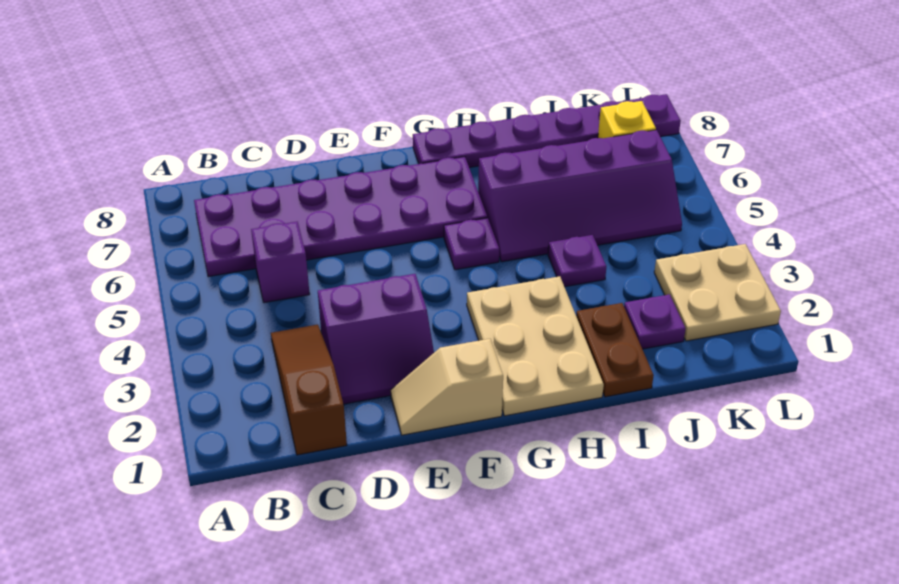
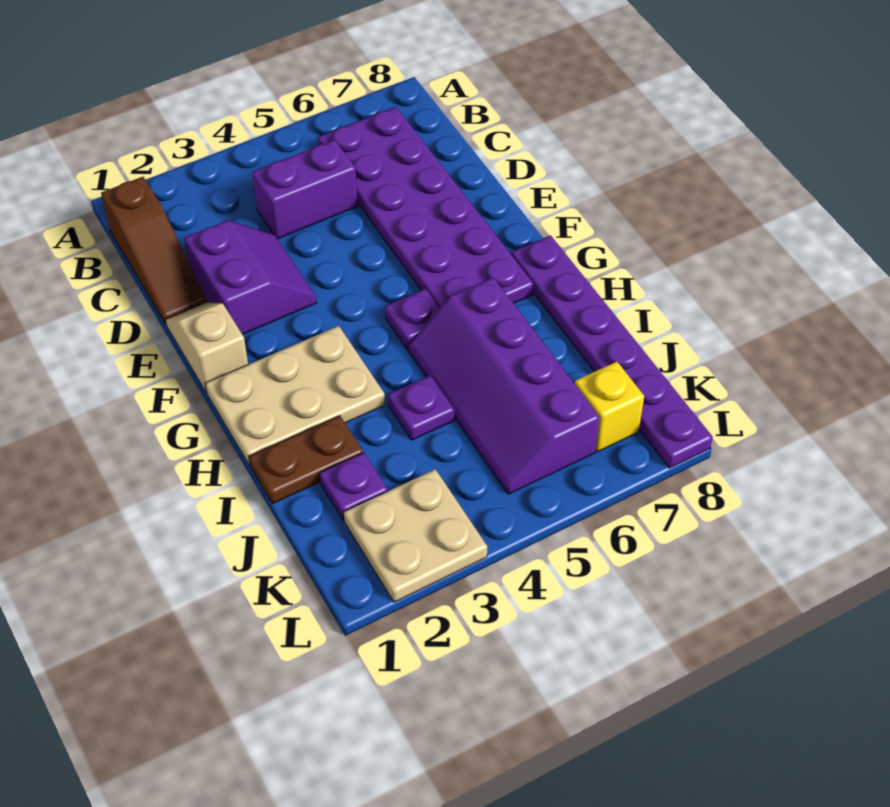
brown 1x3 slope [271,325,347,455] -> brown 1x3 slope turned to [101,177,207,324]
purple 1x1 brick [251,222,310,303] -> purple 1x2 brick [252,140,358,239]
purple 2x2 slope [318,274,434,404] -> purple 2x2 slope turned to [184,220,317,334]

